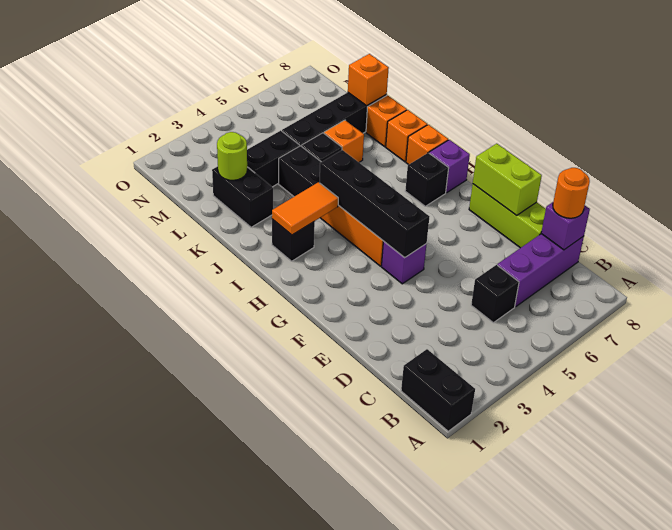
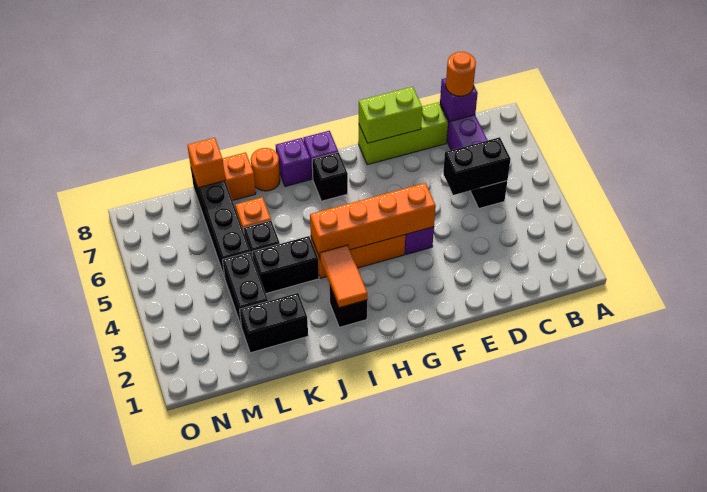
black 1x2 brick [401,349,475,431] -> black 1x2 brick moved to [443,137,510,195]
black 1x4 brick [320,150,429,258] -> orange 1x4 brick [310,183,436,258]
orange 1x1 brick [406,125,448,165] -> purple 1x1 brick [276,138,311,186]
orange 1x1 brick [386,110,427,162] -> orange 1x1 round brick [251,148,280,191]
lime 1x1 round brick [217,132,247,180] -> none

